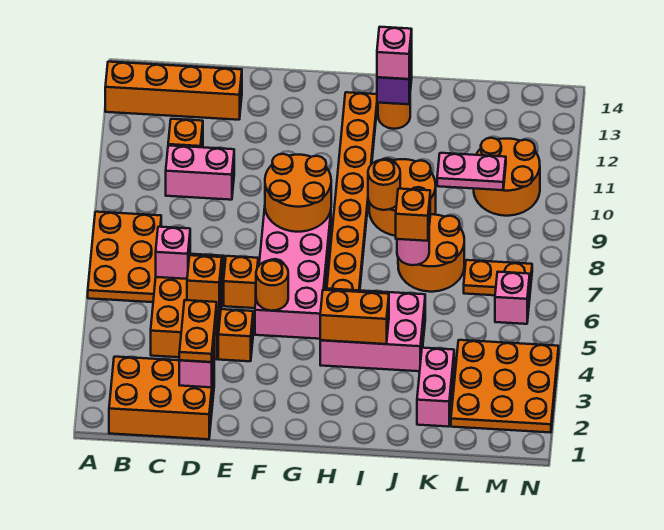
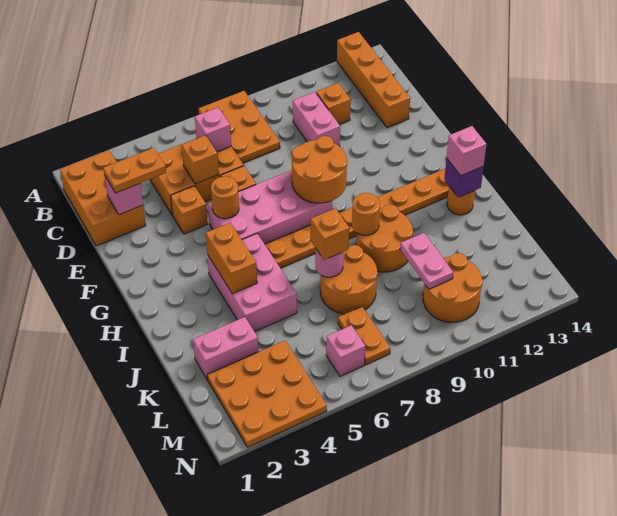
orange 2x3 plate [88,212,161,302] -> orange 2x3 plate turned to [199,91,280,163]

